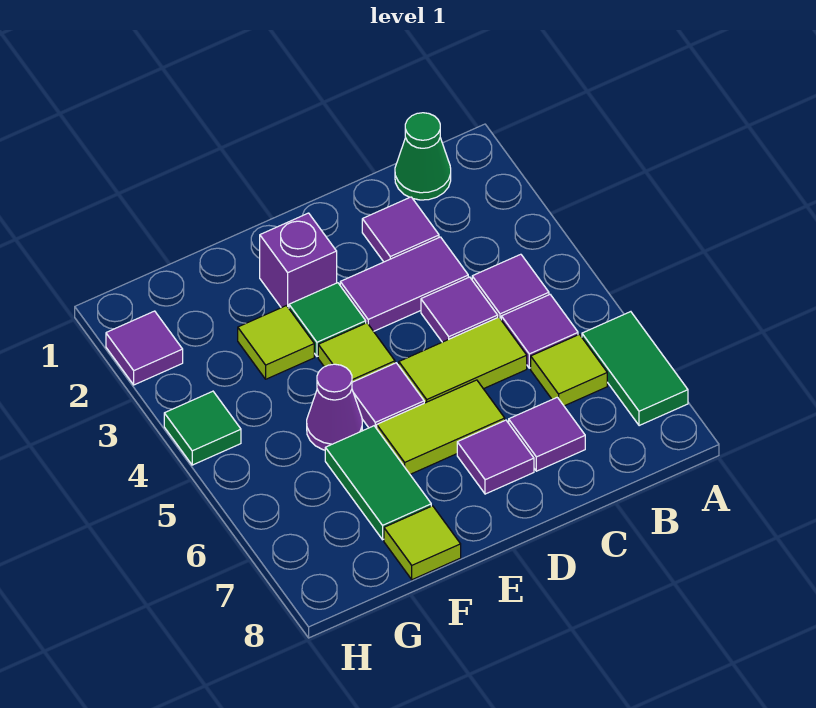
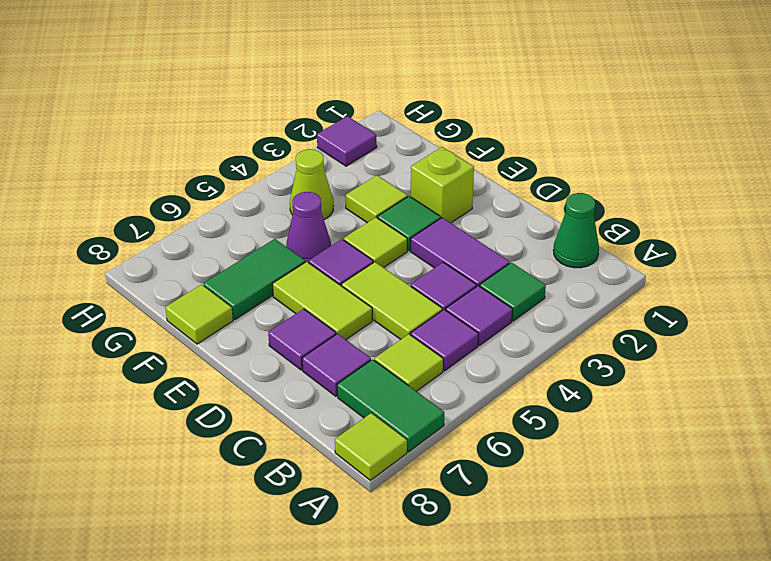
green 1x2 tile [582,312,688,426] -> green 1x2 tile turned to [337,359,444,452]
none -> lime 1x1 tile [335,413,407,480]
purple 1x1 tile [362,197,439,262] -> none
purple 1x1 brick [260,213,337,308] -> lime 1x1 brick [411,147,474,223]
none -> lime 1x1 cone [290,149,333,219]
green 1x1 tile [164,391,241,465] -> green 1x1 tile moved to [480,263,546,321]

